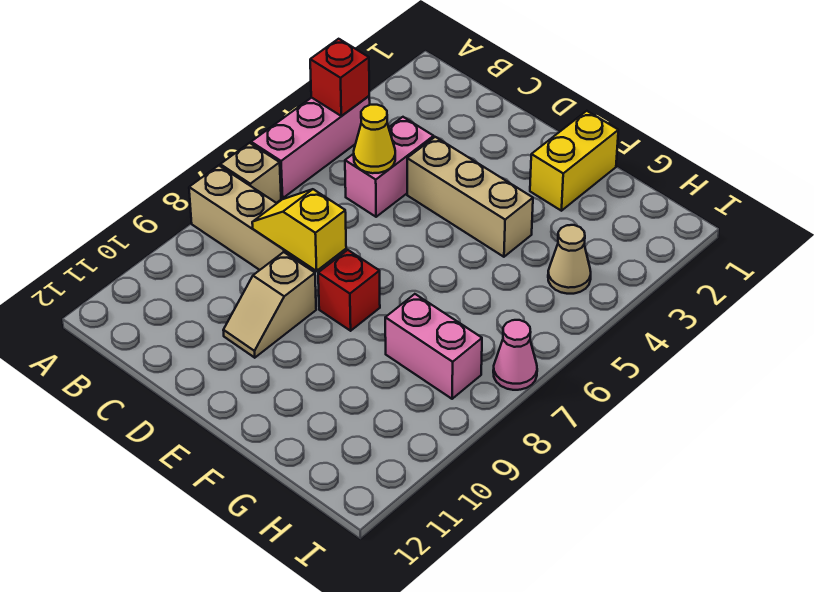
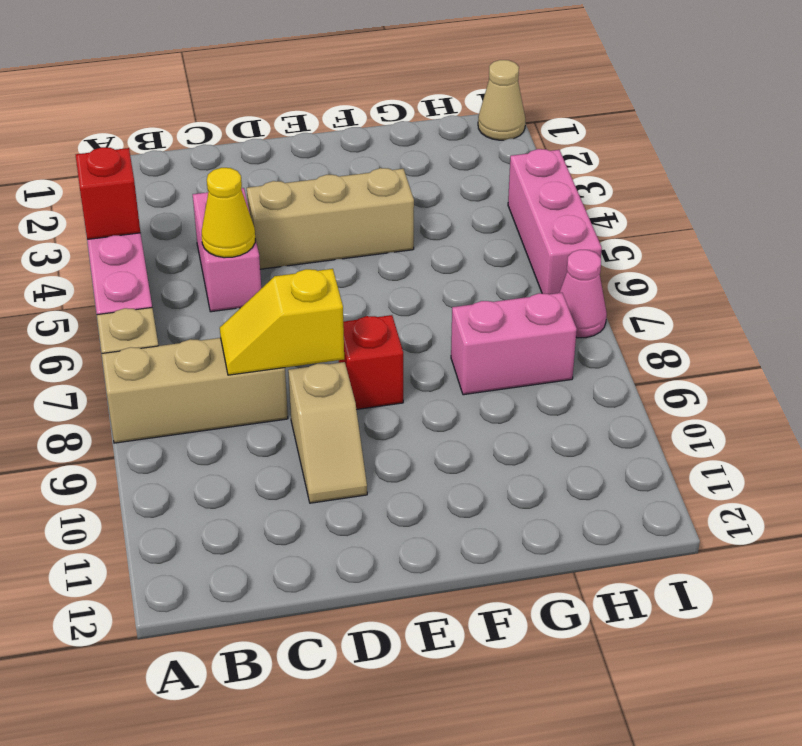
yellow 1x2 brick [530,111,618,211] -> none
tan 1x1 cone [548,225,591,294] -> tan 1x1 cone moved to [478,60,525,140]
none -> pink 1x3 brick [508,149,602,294]

